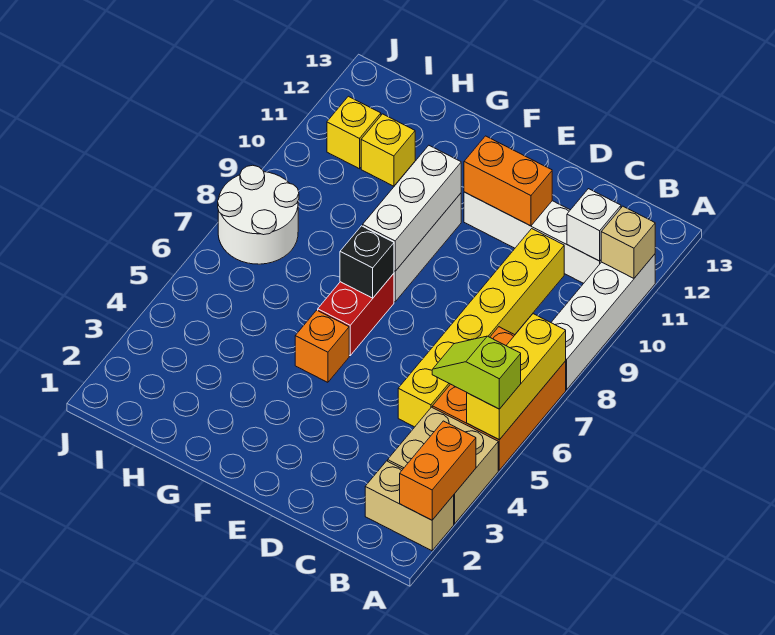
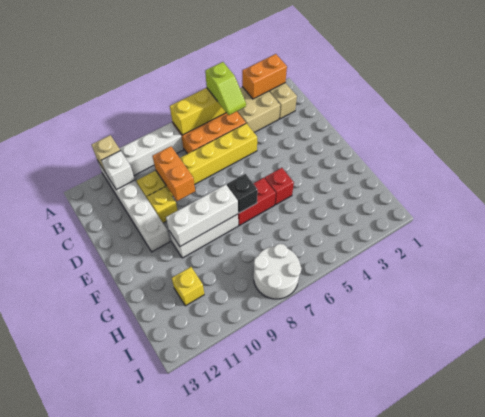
orange 1x2 brick [464,136,552,226] -> orange 1x2 brick moved to [152,146,195,201]
orange 1x1 brick [295,310,349,382] -> red 1x1 brick [265,168,294,205]
yellow 1x1 brick [327,96,381,169] -> yellow 1x1 brick moved to [147,187,178,223]

